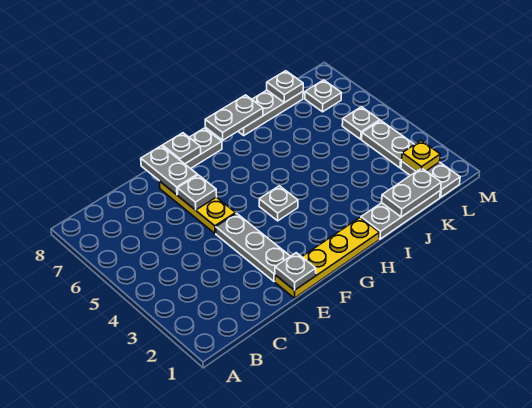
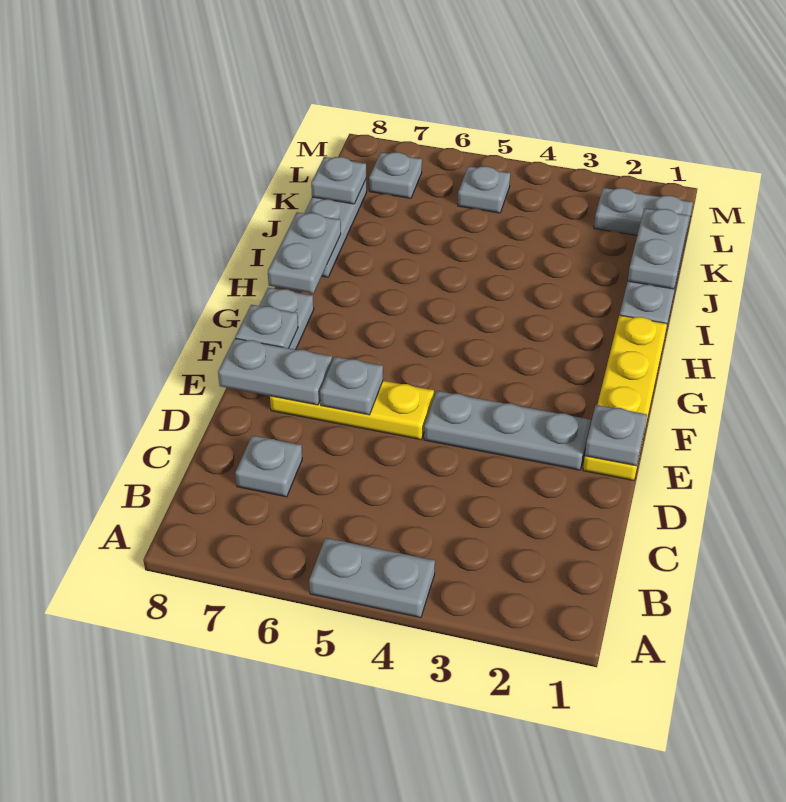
grey 1x1 plate [259,186,298,221] -> grey 1x1 plate moved to [235,435,302,497]
yellow 1x1 plate [402,141,440,171] -> none
grey 1x2 plate [362,121,415,168] -> grey 1x2 plate moved to [309,538,435,618]

